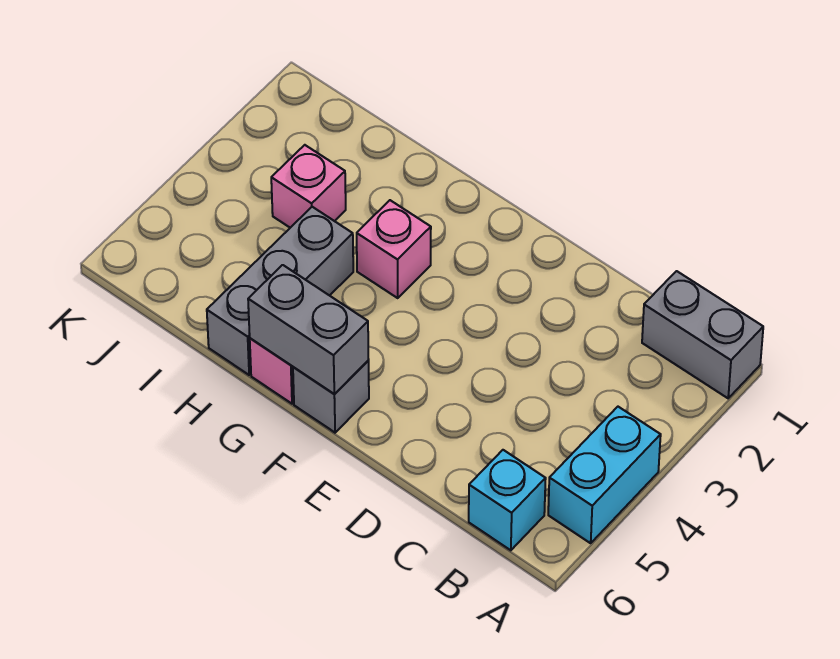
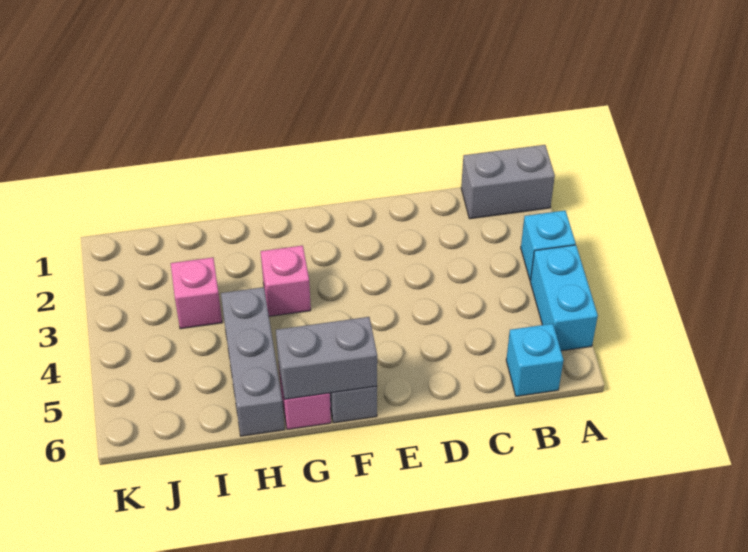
none -> cyan 1x1 brick [521,211,576,281]

